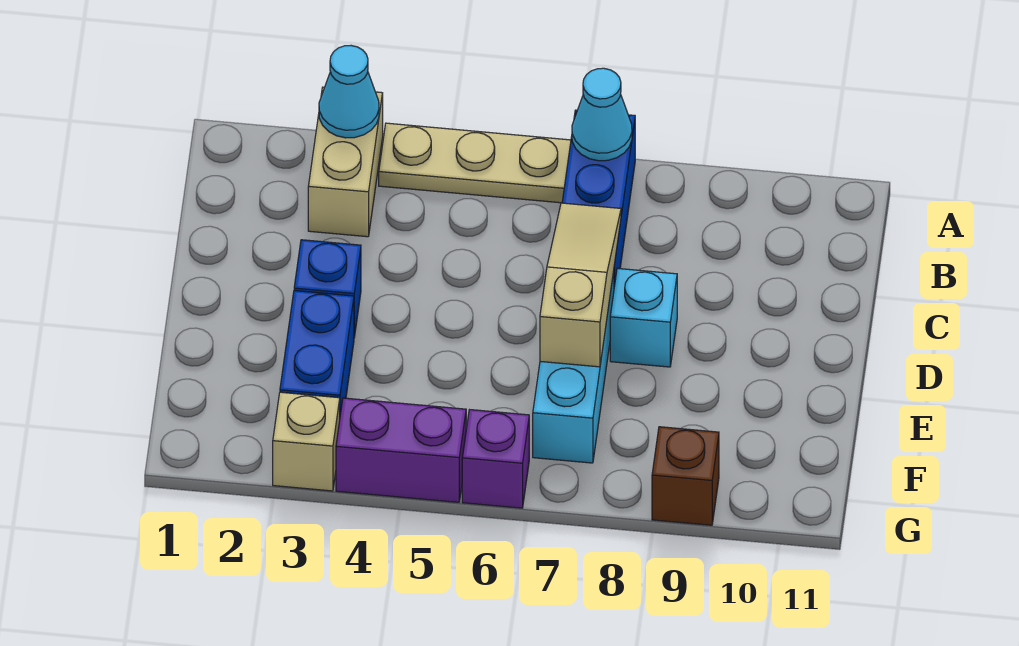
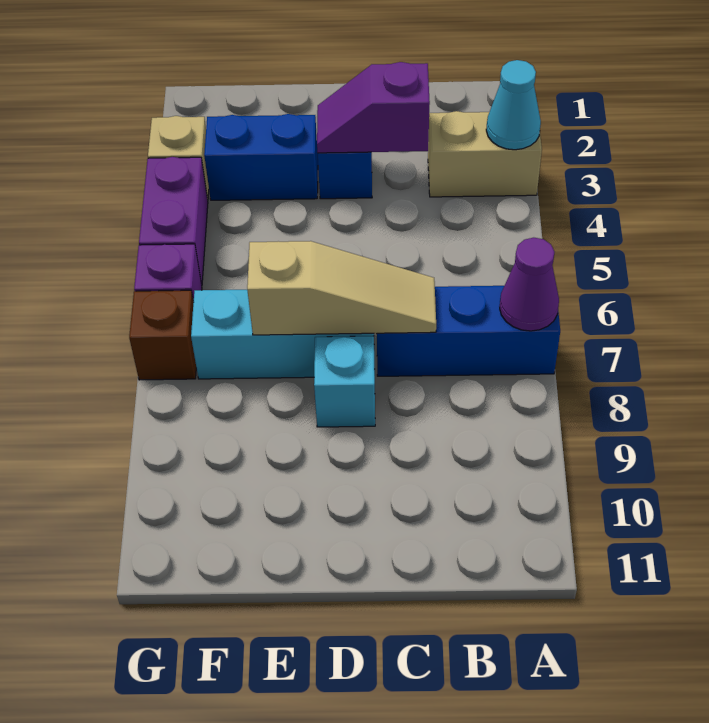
tan 1x3 plate [379,123,571,203] -> none
cyan 1x1 cone [572,68,632,161] -> purple 1x1 cone [500,238,559,331]
none -> purple 1x2 slope [317,62,430,153]
brown 1x1 brick [652,427,719,525] -> brown 1x1 brick moved to [129,290,196,380]

